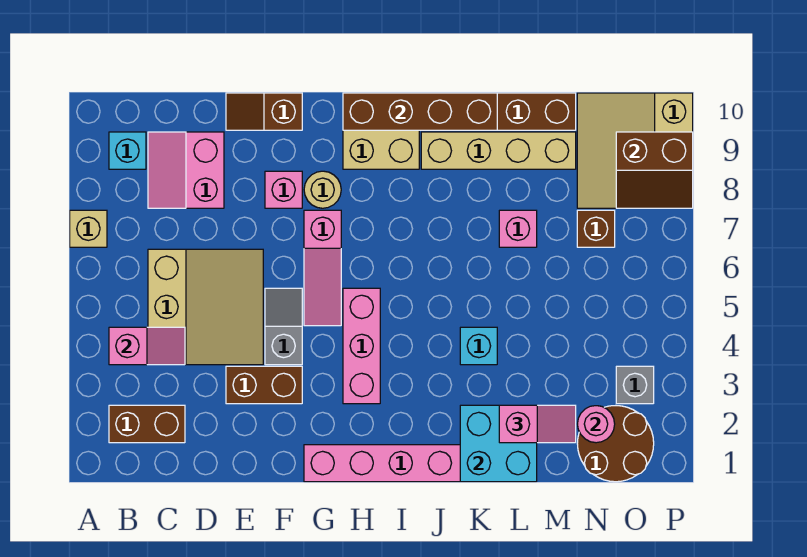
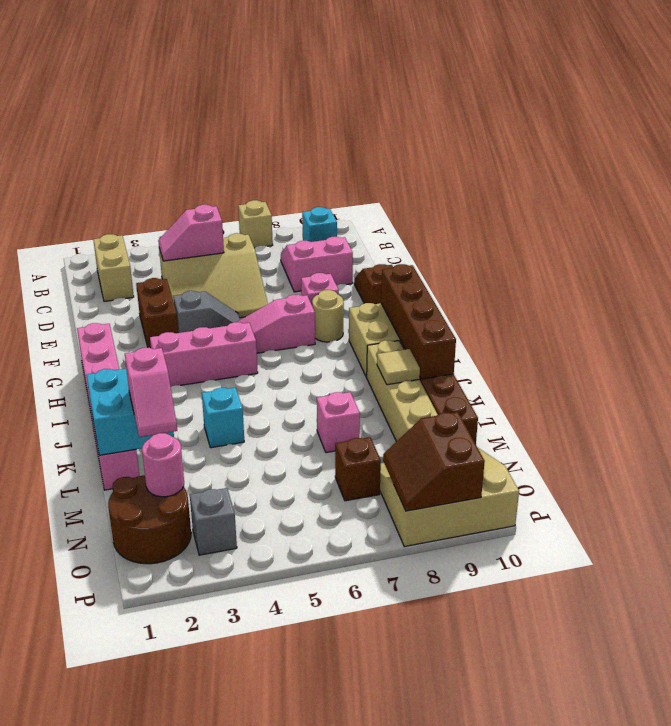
brown 1x2 brick [109,405,185,443] -> tan 1x2 brick [93,234,134,301]
pink 1x2 slope [109,327,185,365] -> pink 1x2 slope turned to [158,205,224,261]
none -> tan 1x1 tile [377,349,420,385]

